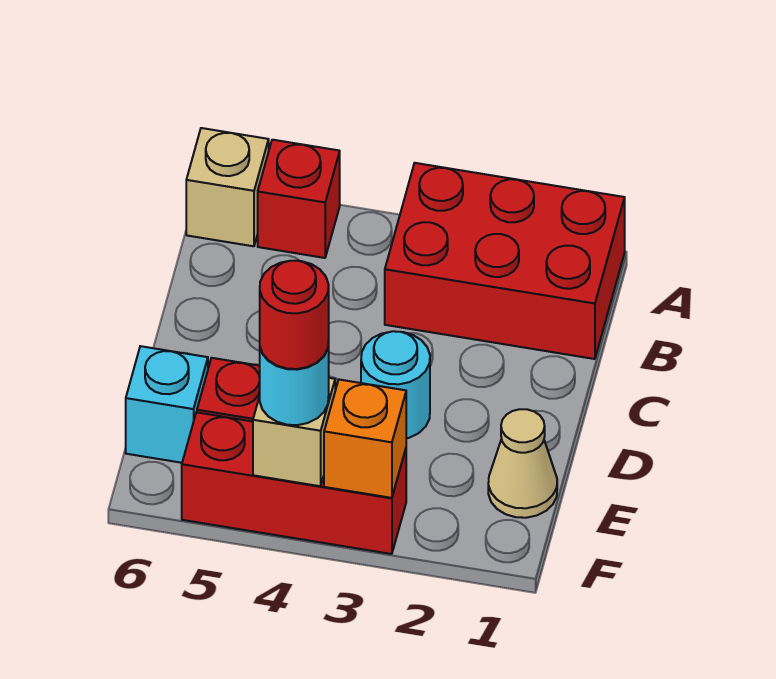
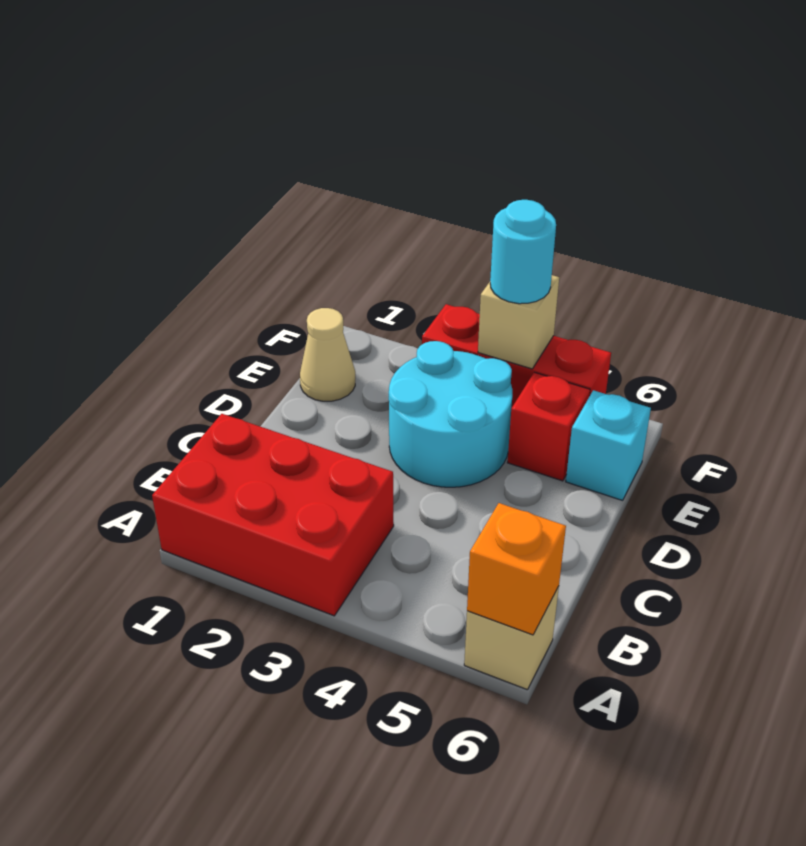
red 1x1 brick [258,140,340,258] -> none
cyan 1x1 round brick [361,331,430,438] -> cyan 2x2 round brick [389,341,512,487]
orange 1x1 brick [324,380,406,498] -> orange 1x1 brick moved to [467,503,566,635]
red 1x1 round brick [260,261,329,369] -> none

